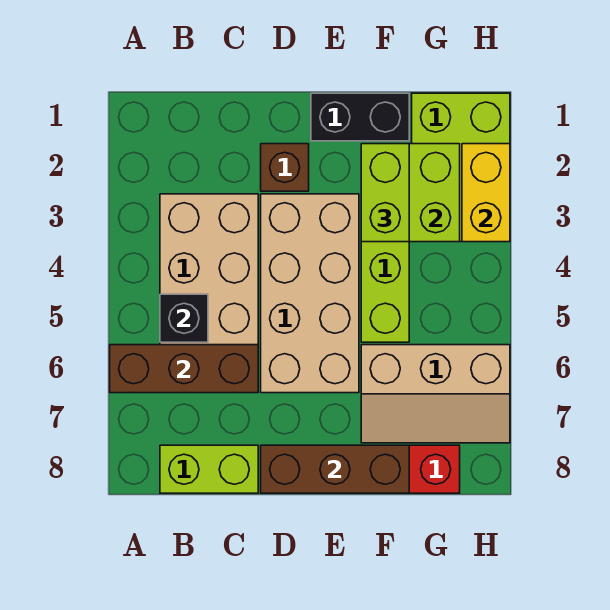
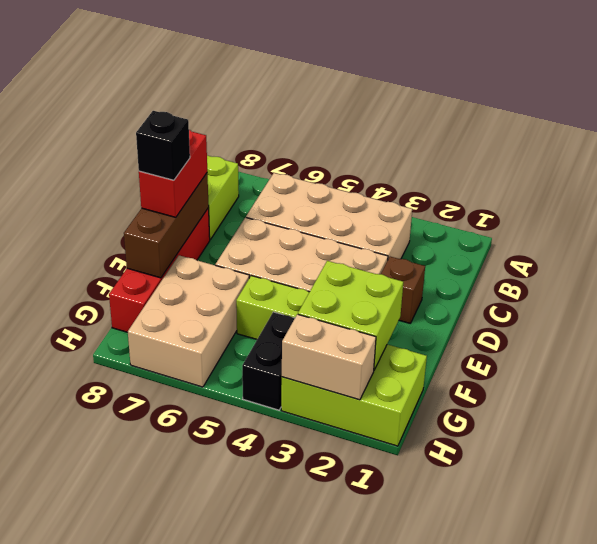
brown 1x3 brick [110,345,258,393] -> none
black 1x1 brick [160,294,208,342] -> black 1x1 brick moved to [136,111,190,180]
none -> red 1x2 brick [139,130,207,217]
black 1x2 brick [311,93,409,141] -> black 1x2 brick moved to [242,312,295,410]
lime 1x2 brick [361,144,409,242] -> none
tan 2x3 slope [361,345,510,443] -> tan 2x3 brick [128,255,249,387]
yellow 1x2 brick [462,144,510,242] -> tan 1x2 brick [282,314,376,400]

